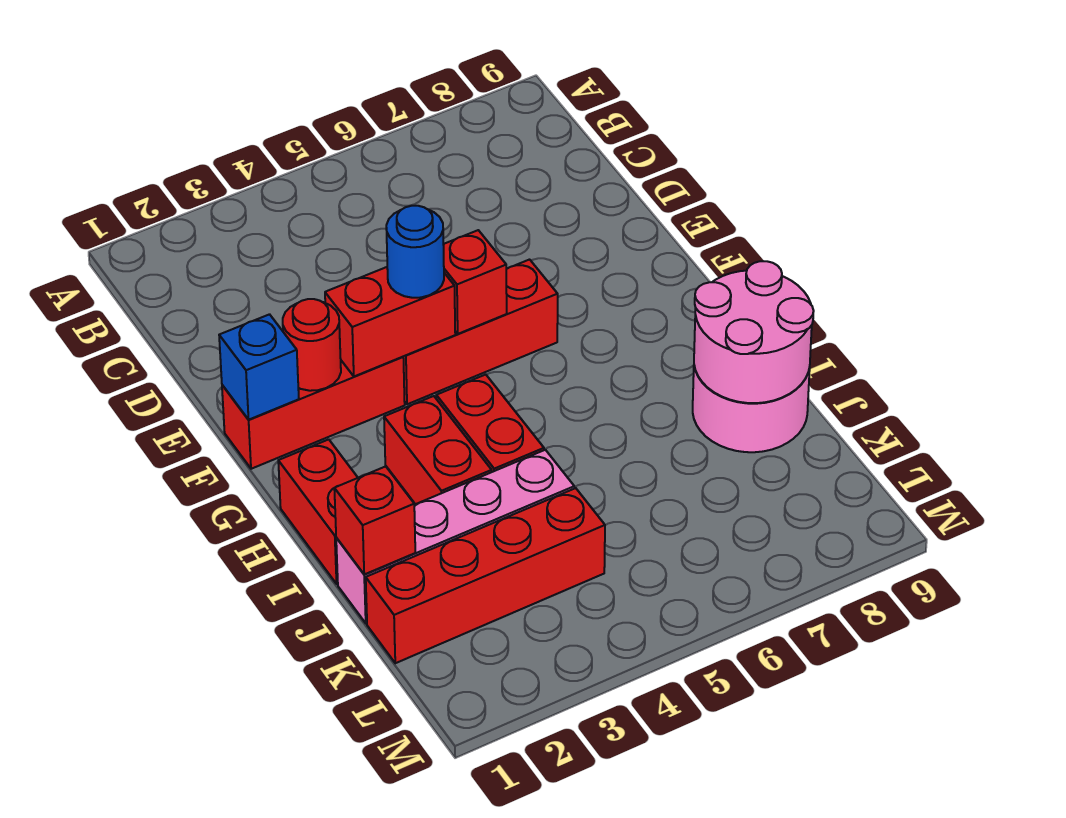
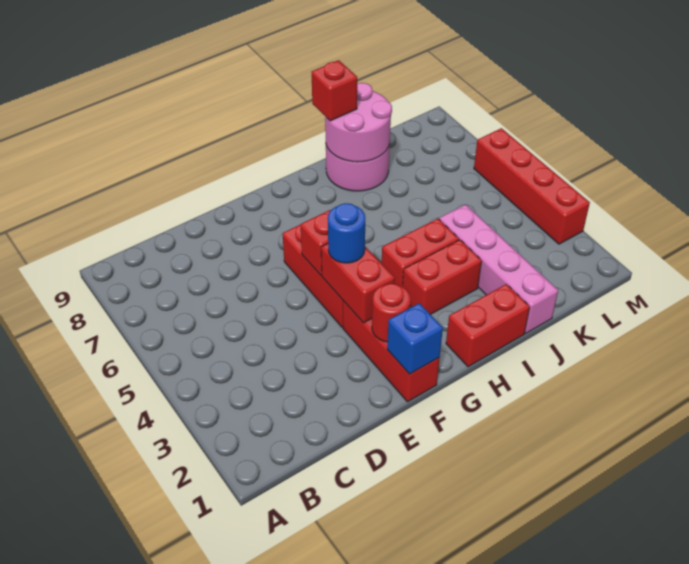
red 1x1 brick [334,466,415,574] -> red 1x1 brick moved to [312,60,357,121]
red 1x4 brick [366,488,605,663] -> red 1x4 brick moved to [474,128,590,244]

